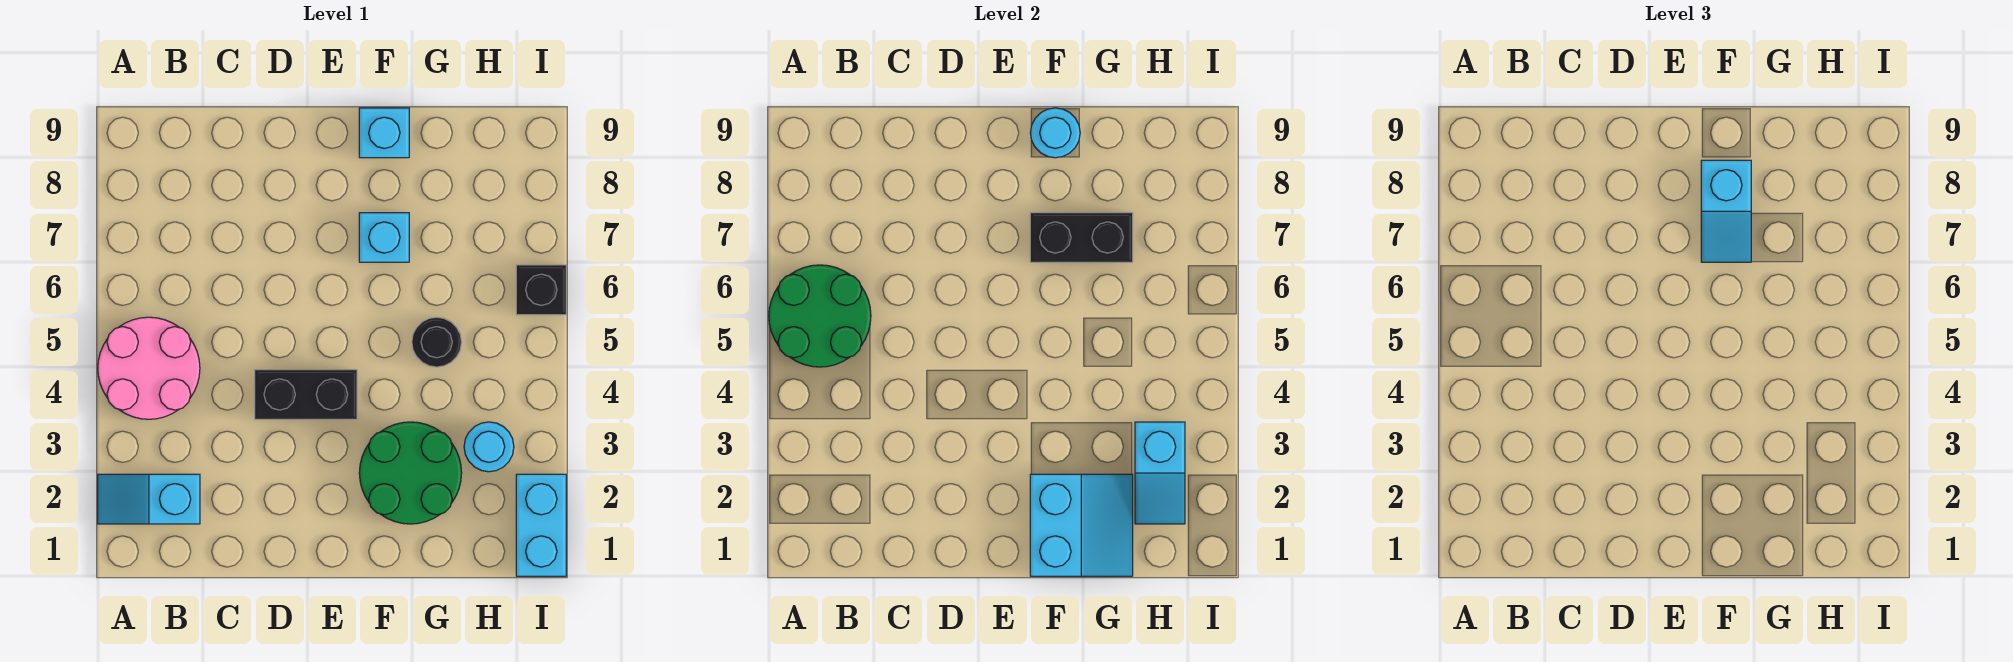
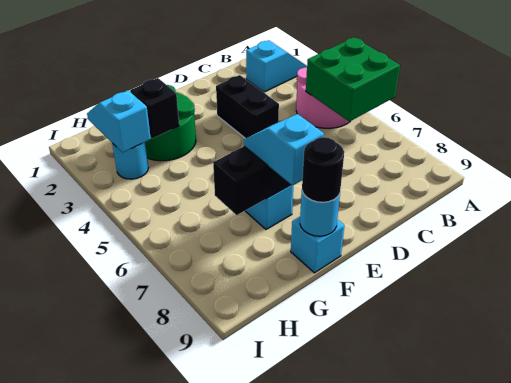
green 2x2 round brick [769,265,871,367] -> green 2x2 brick [306,37,400,121]
black 1x2 brick [255,370,357,419] -> black 1x2 brick turned to [216,75,279,139]
cyan 2x2 slope [1030,474,1133,576] -> none
black 1x1 round brick [412,317,462,367] -> black 1x1 round brick moved to [302,137,344,202]
cyan 1x2 brick [516,474,566,576] -> none
black 1x1 brick [516,265,566,315] -> black 1x1 brick moved to [130,78,179,138]

